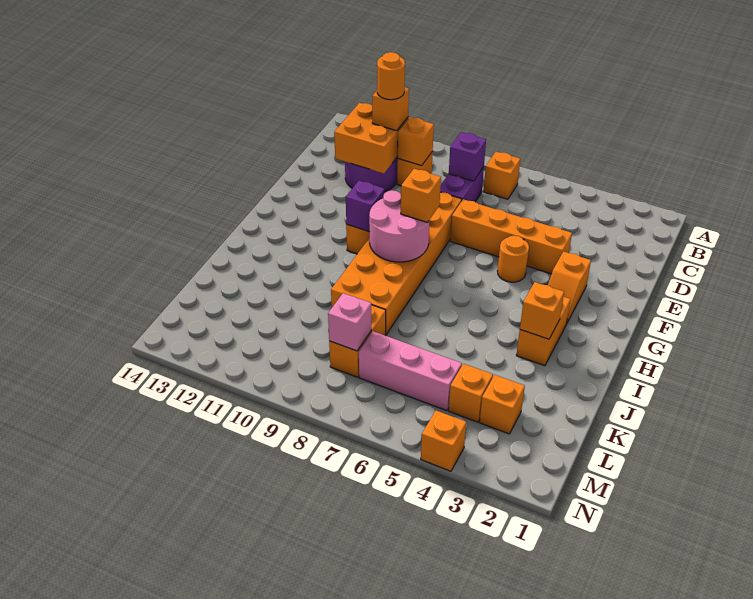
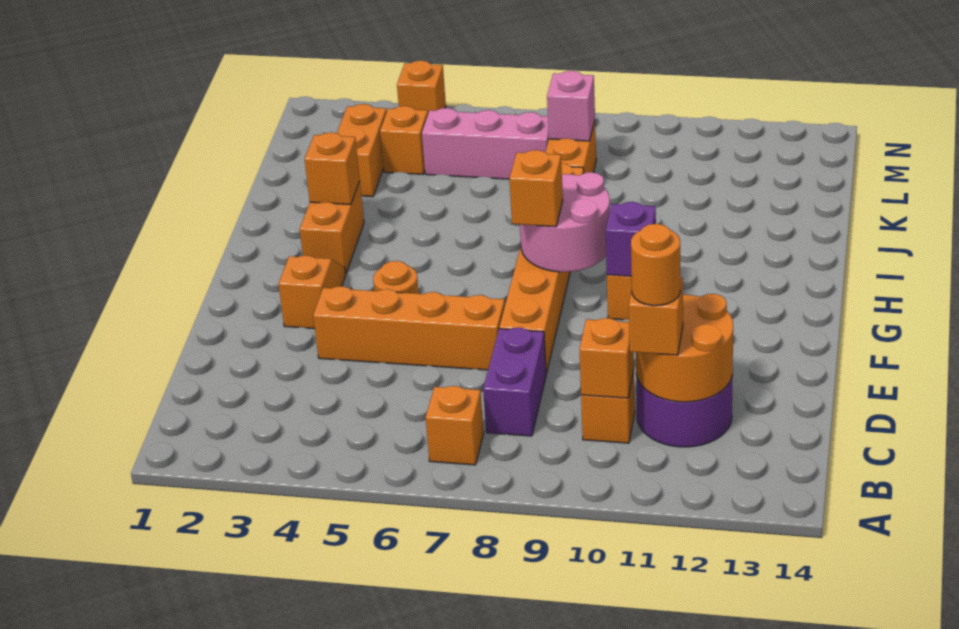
purple 1x1 brick [449,132,486,181] -> none
orange 2x2 brick [334,103,408,173] -> orange 2x2 round brick [636,294,733,402]
orange 2x6 brick [331,192,462,335] -> orange 1x6 brick [499,163,584,374]
orange 1x1 brick [480,375,525,434] -> orange 1x2 brick [337,104,387,197]

